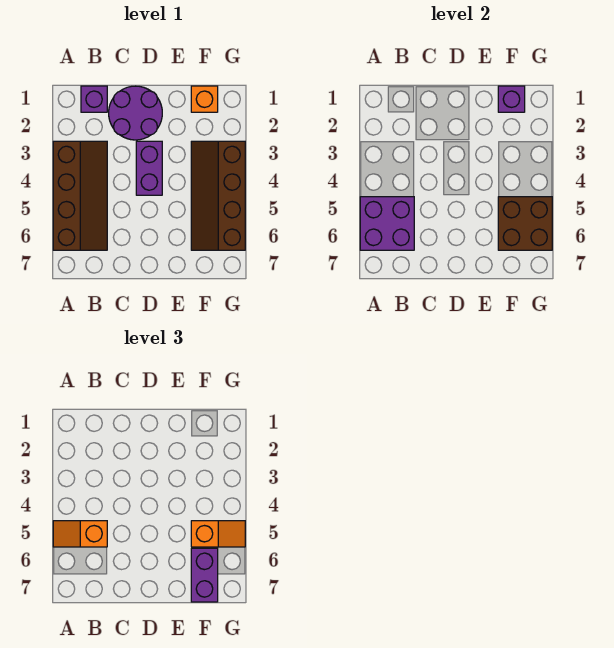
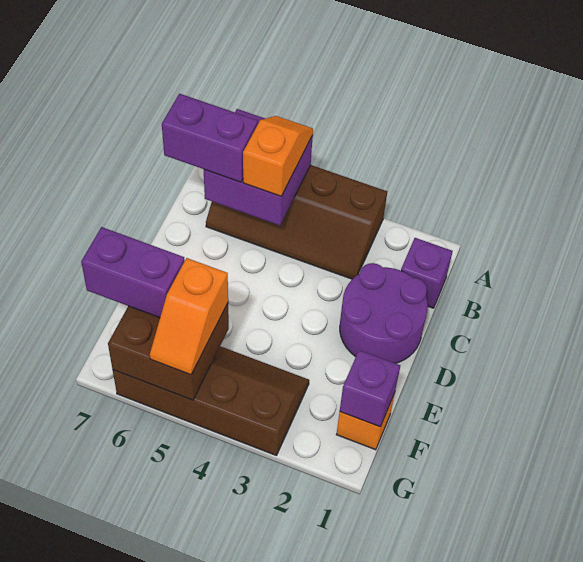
purple 1x2 brick [136,141,162,195] -> purple 1x2 brick moved to [162,94,258,182]

